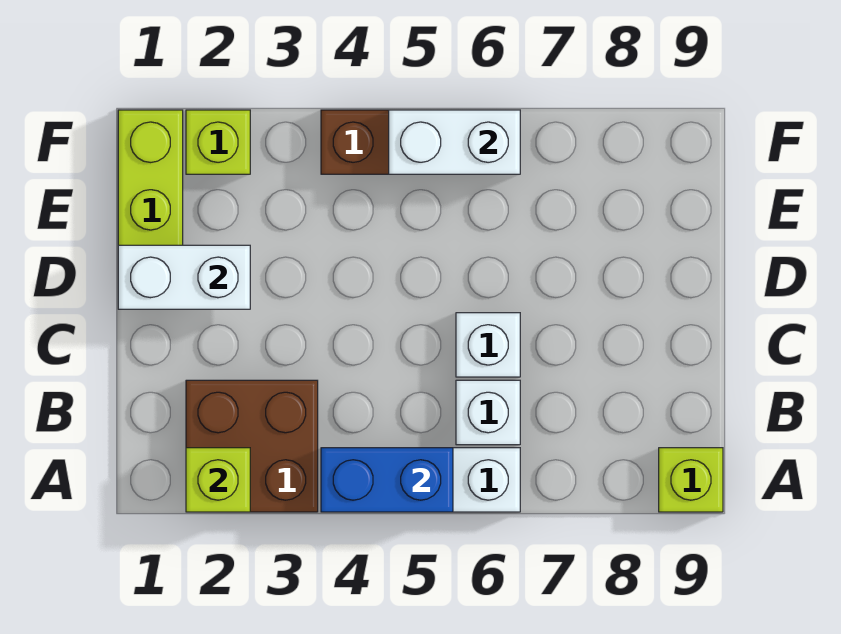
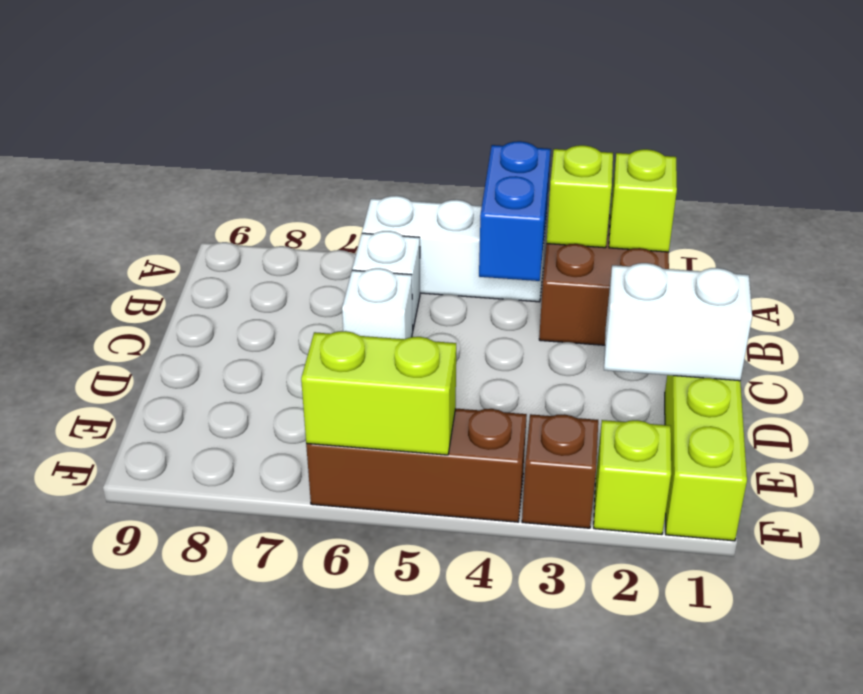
blue 1x2 brick [321,448,453,512] -> blue 1x2 brick turned to [479,141,551,281]
lime 1x1 brick [659,448,723,512] -> lime 1x1 brick moved to [547,145,613,248]
none -> brown 1x1 brick [522,414,598,528]
white 1x2 brick [389,110,520,174] -> lime 1x2 brick [301,331,456,455]

